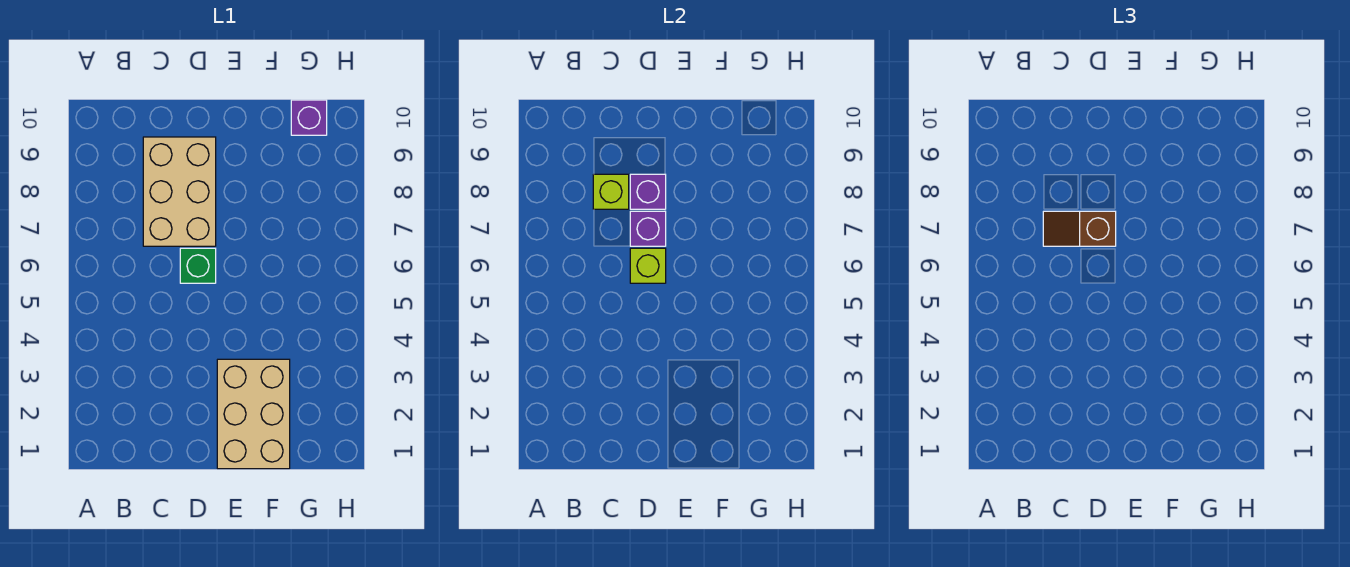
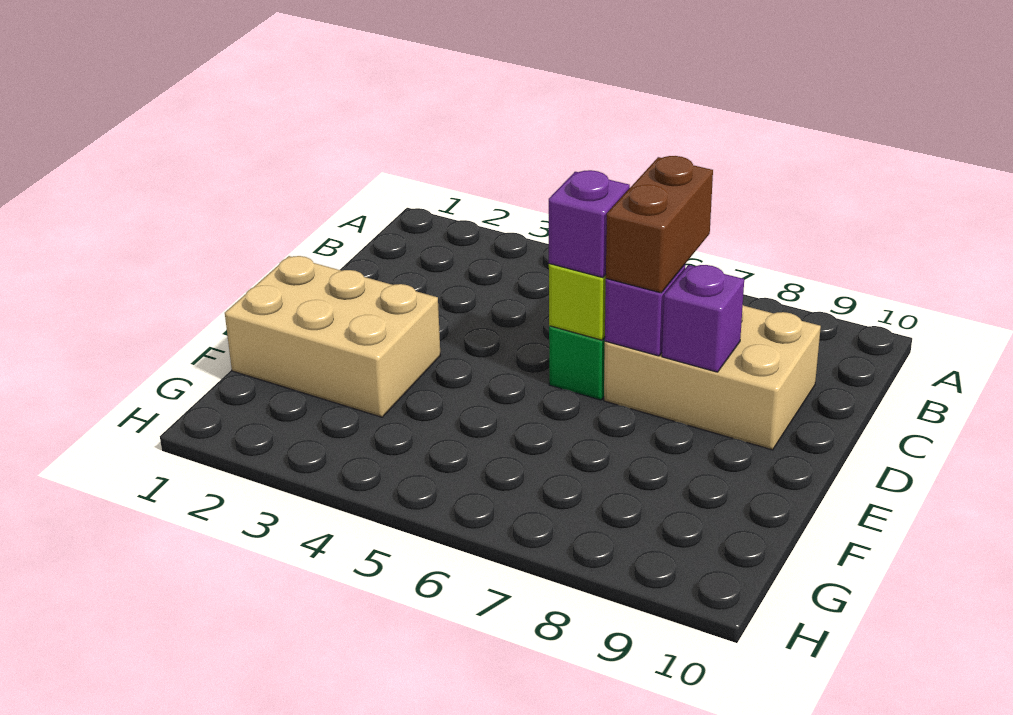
brown 1x2 slope [1043,211,1116,246] -> brown 1x2 brick [606,156,713,293]
lime 1x1 brick [593,174,629,209] -> none
purple 1x1 brick [291,100,327,135] -> purple 1x1 brick moved to [549,170,630,278]

